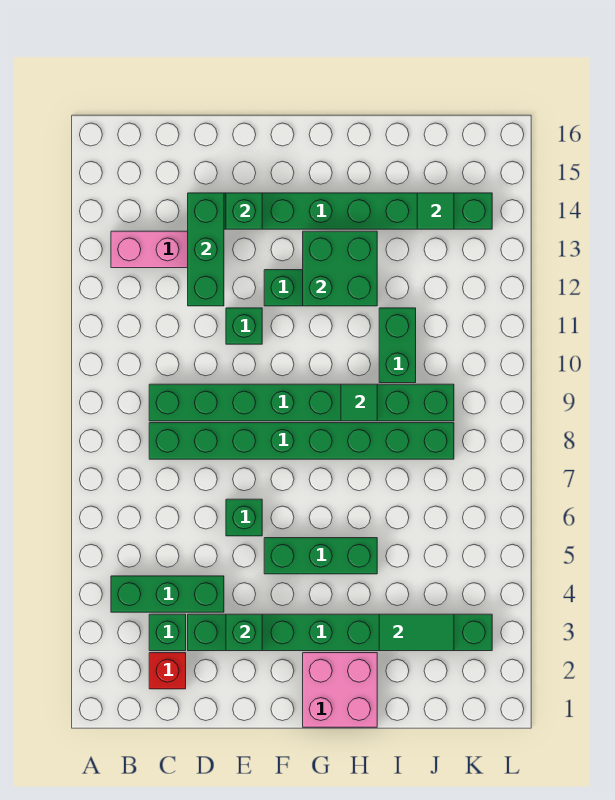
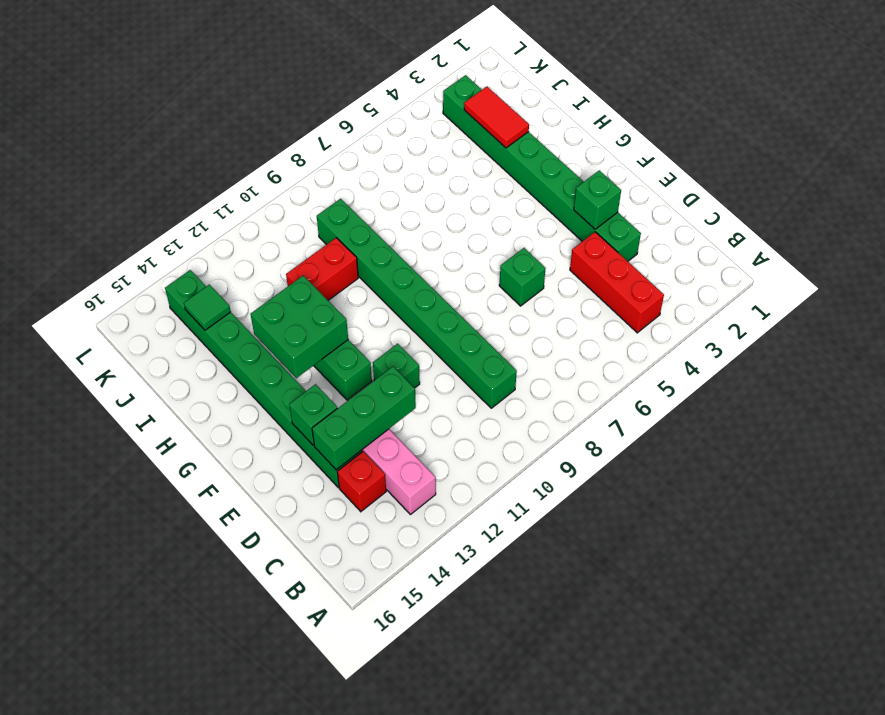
green 1x3 brick [111,576,224,612] -> red 1x3 brick [570,232,664,333]
red 1x1 brick [149,653,186,689] -> red 1x1 brick moved to [337,451,386,512]
green 1x1 brick [149,614,186,651] -> none
green 1x8 brick [149,423,454,459] -> none
green 1x3 brick [264,538,377,574] -> none
pink 2x2 brick [303,653,377,727] -> none
green 1x1 tile [341,384,377,421] -> none
green 1x2 tile [379,614,454,651] -> red 1x2 tile [464,87,529,148]
green 1x2 brick [379,308,416,383] -> red 1x2 brick [286,238,358,300]

